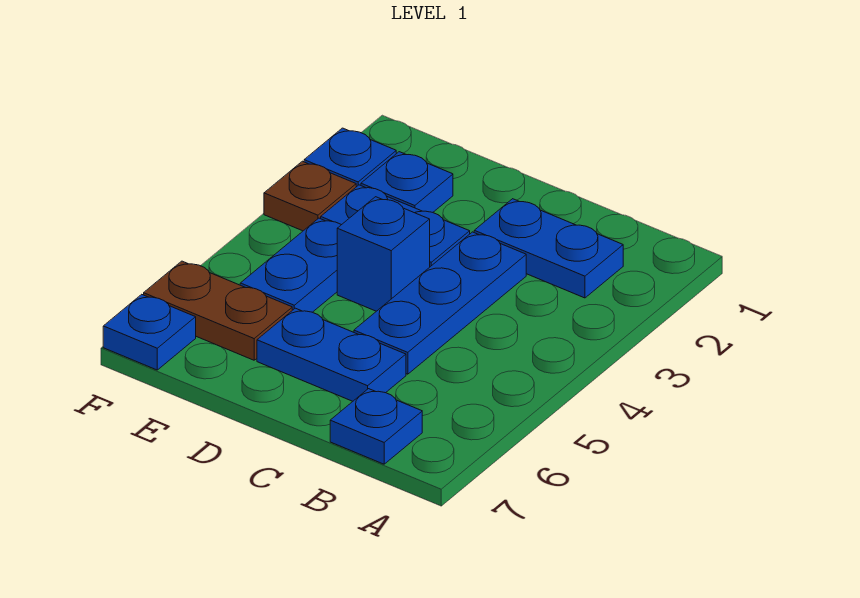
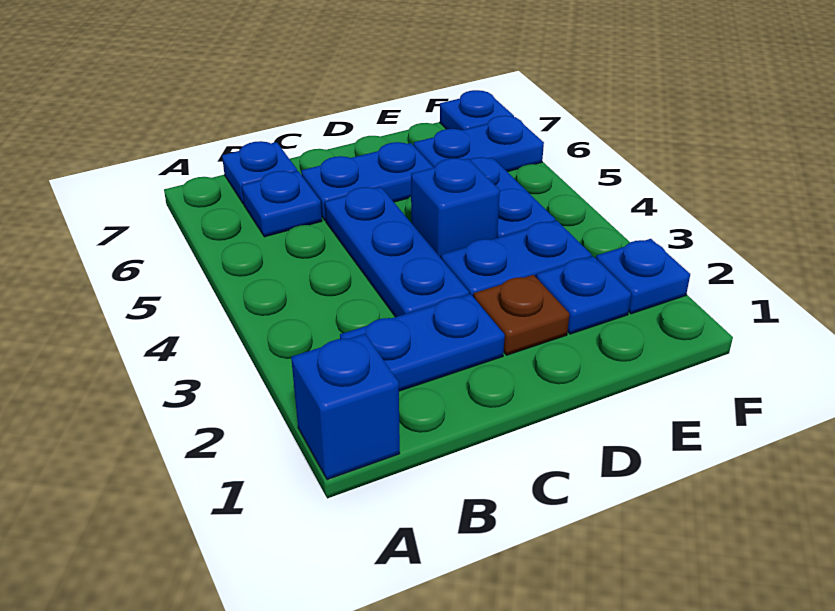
none -> blue 1x1 brick [291,334,400,480]
none -> blue 1x1 plate [242,171,322,237]
brown 1x2 plate [144,261,292,360] -> blue 1x2 plate [414,116,544,172]
brown 1x1 plate [264,161,356,231] -> brown 1x1 plate moved to [474,275,569,355]

